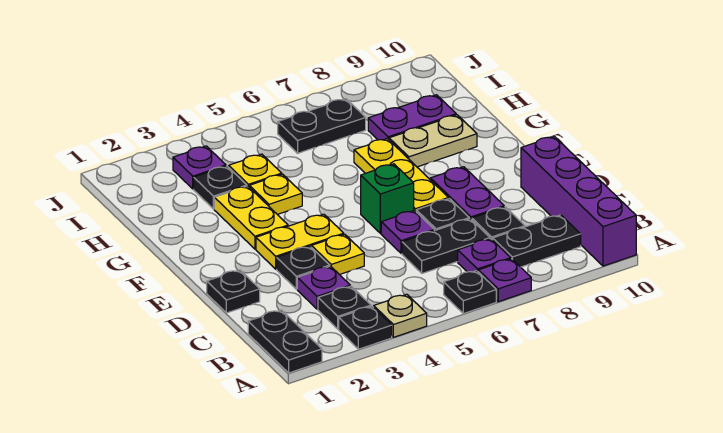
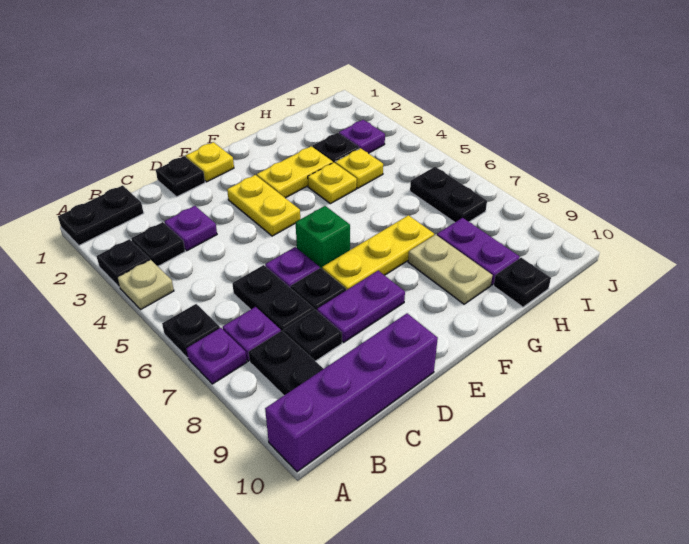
black 1x1 plate [277,246,330,289] -> black 1x1 plate moved to [494,258,551,307]
yellow 1x1 plate [312,234,364,275] -> yellow 1x1 plate moved to [186,142,234,182]

